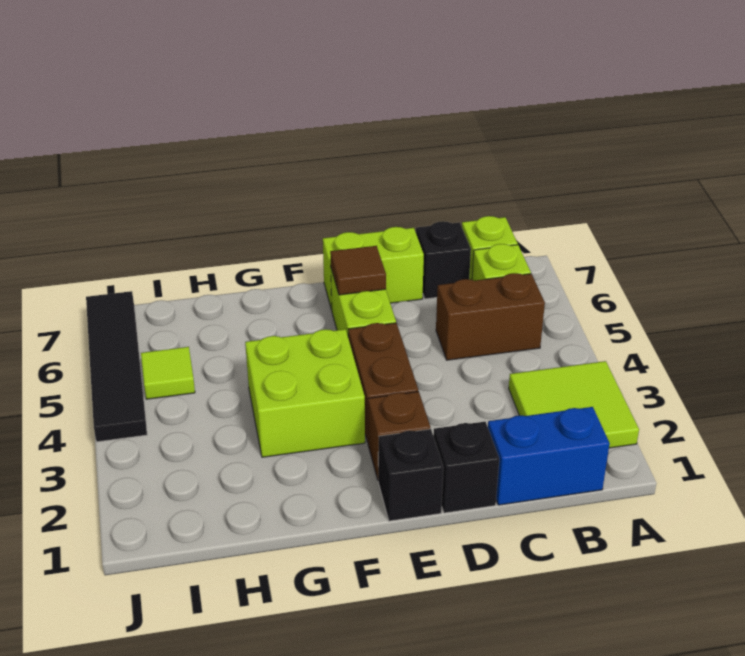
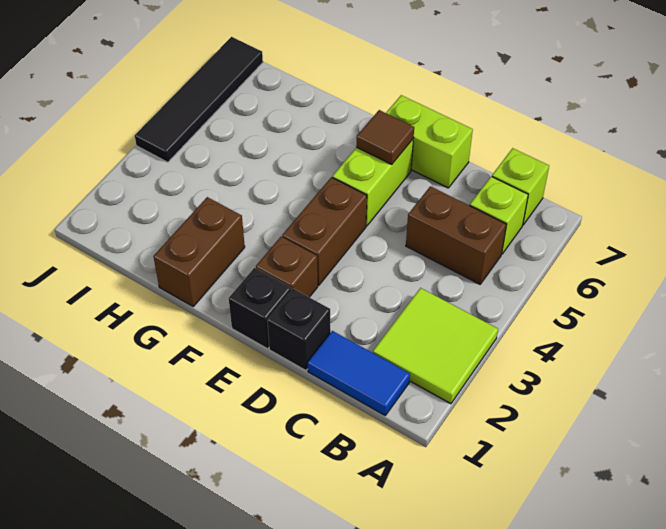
blue 1x2 brick [488,407,610,505] -> blue 1x2 tile [308,331,410,415]
black 1x1 brick [416,221,471,299] -> none
lime 2x2 brick [245,329,365,457] -> none
none -> brown 1x2 brick [153,197,245,306]
lime 1x1 tile [141,347,195,399] -> none

